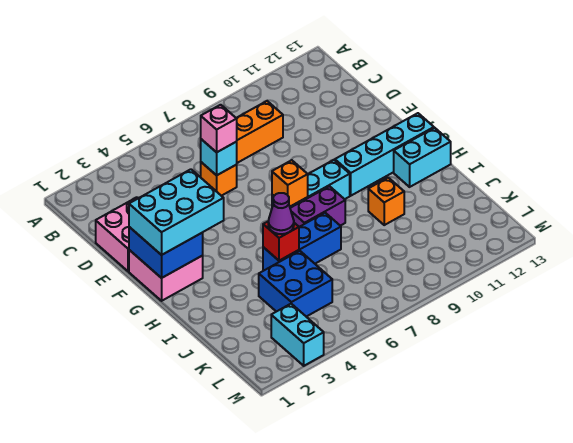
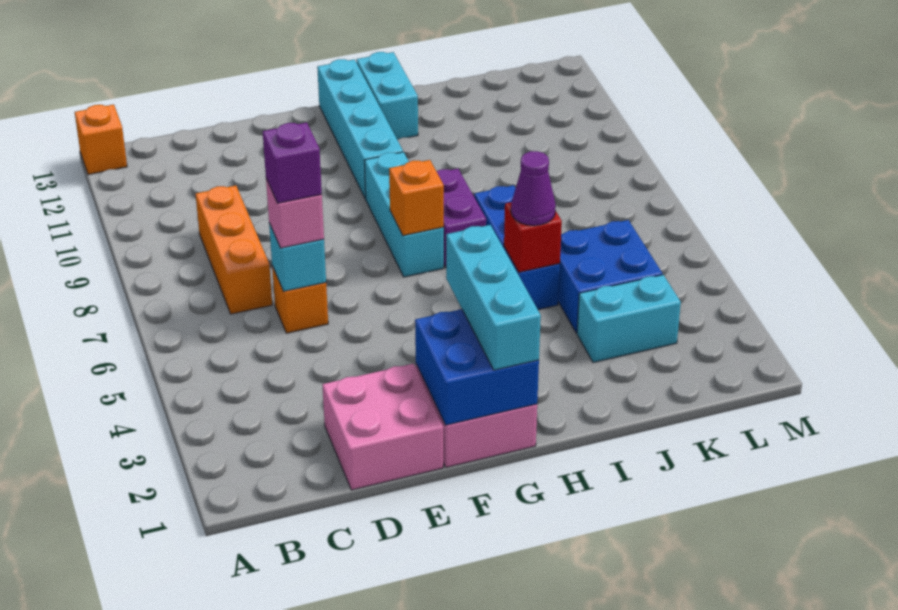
none -> purple 1x1 brick [263,123,322,203]
cyan 2x3 brick [129,169,224,255] -> cyan 1x3 brick [446,225,541,370]
orange 1x1 brick [368,178,404,225] -> orange 1x1 brick moved to [75,105,127,175]
cyan 1x2 brick [271,304,324,366] -> cyan 1x2 brick moved to [577,275,681,362]

